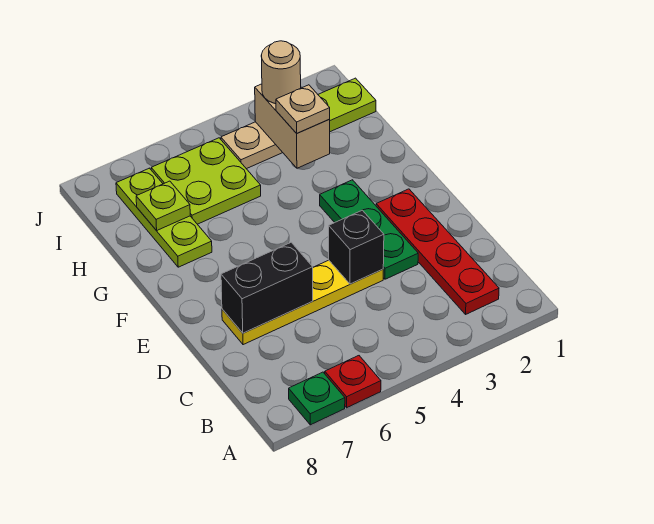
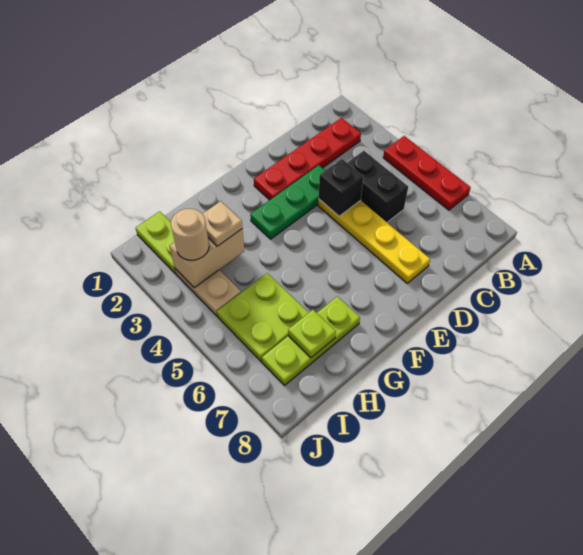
red 1x1 plate [325,356,381,408] -> red 1x3 plate [383,136,471,210]
green 1x1 plate [289,372,345,425] -> none
black 1x2 brick [221,242,313,333] -> black 1x2 brick moved to [347,151,408,222]

